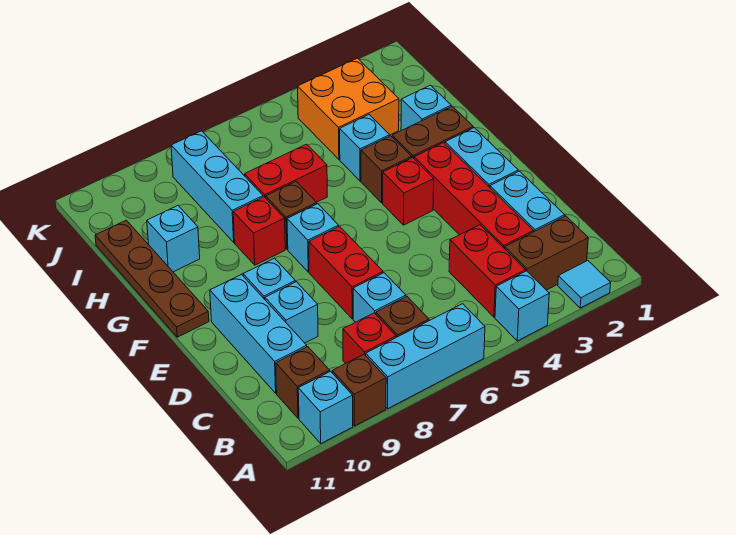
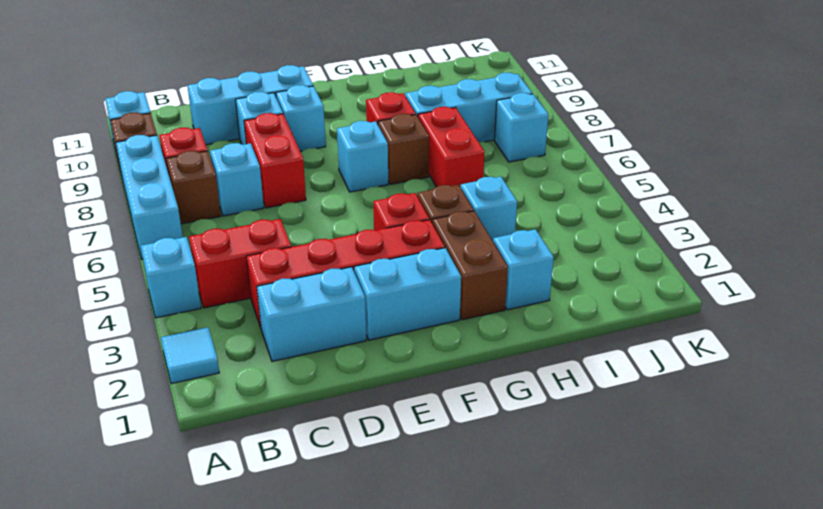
brown 1x2 brick [505,216,588,290] -> none
brown 1x1 brick [276,347,330,418] -> none
red 1x2 brick [309,226,383,319] -> red 1x2 brick turned to [244,113,306,208]
brown 1x4 plate [95,220,209,337] -> none
cyan 1x1 brick [147,206,200,272] -> cyan 1x1 brick moved to [495,93,548,162]
orange 2x2 brick [298,58,399,159] -> none

